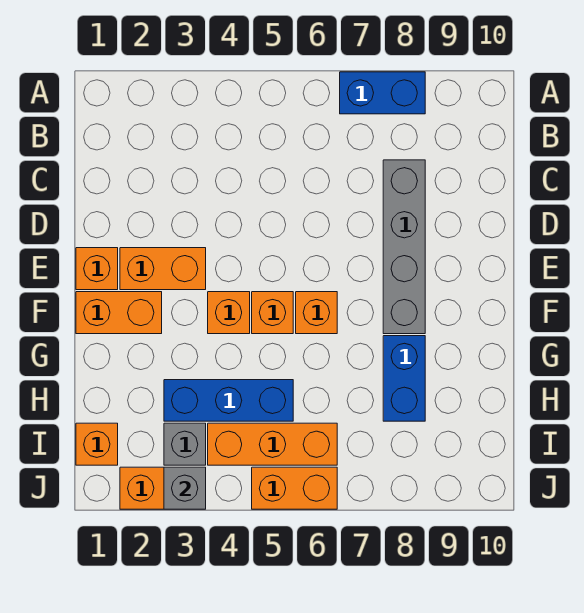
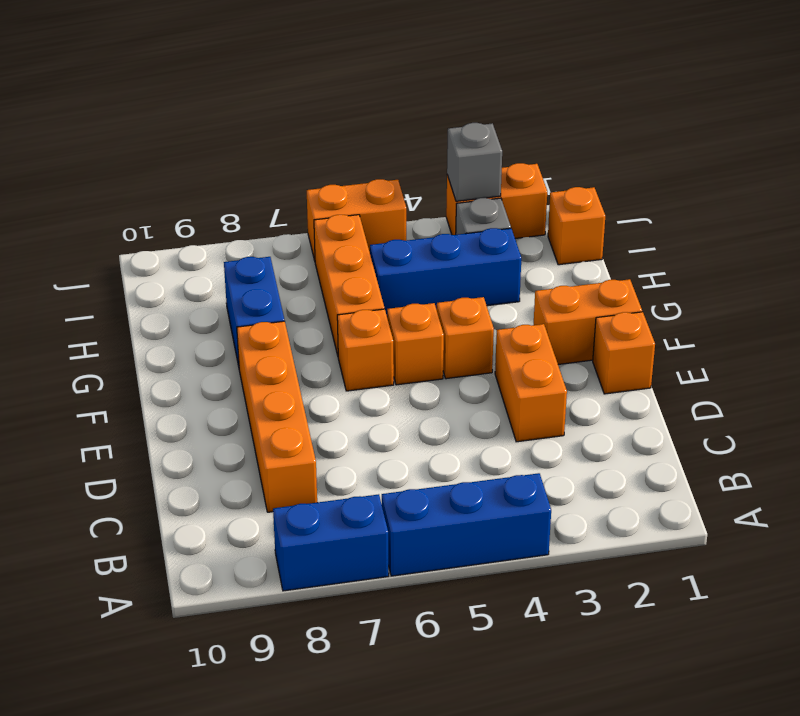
none -> blue 1x3 brick [382,473,551,576]
grey 1x4 brick [383,160,425,334] -> orange 1x4 brick [237,321,317,512]
orange 1x2 brick [120,248,206,290] -> orange 1x2 brick turned to [495,324,567,442]
orange 1x3 brick [208,423,337,465] -> orange 1x3 brick turned to [314,215,384,355]

